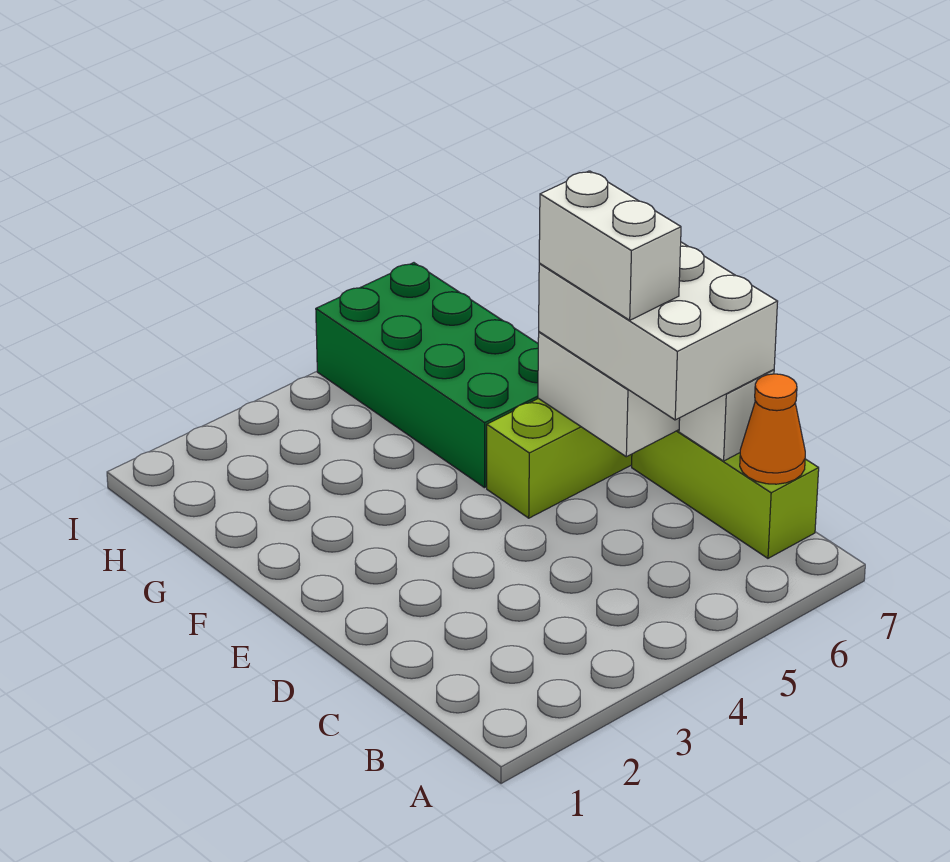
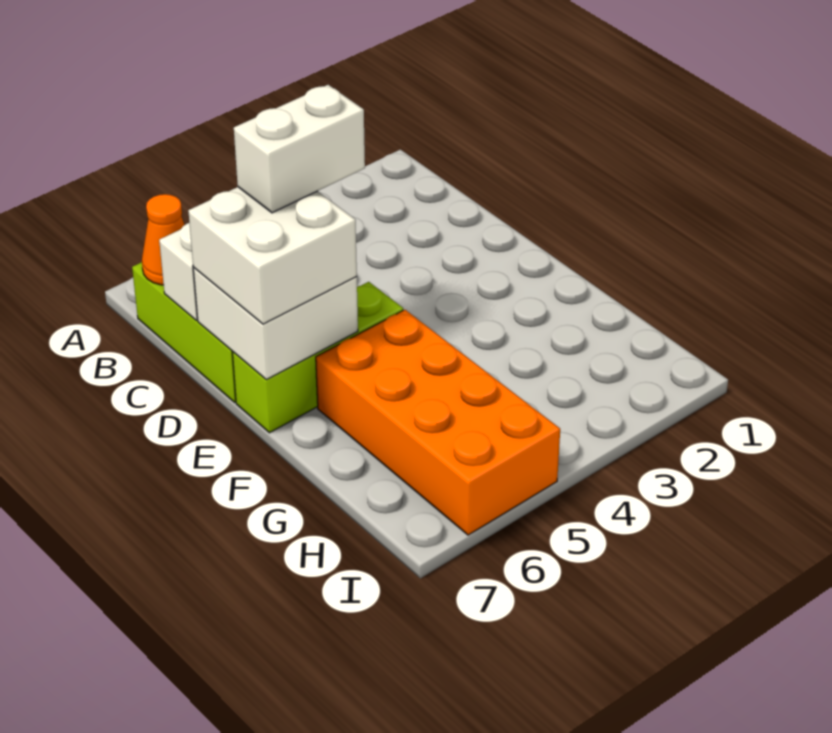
white 2x3 brick [539,242,778,420] -> white 2x2 brick [188,187,357,324]
white 1x2 brick [539,171,681,320] -> white 1x2 brick turned to [234,85,365,213]
green 2x4 brick [316,263,538,488] -> orange 2x4 brick [316,310,560,535]

